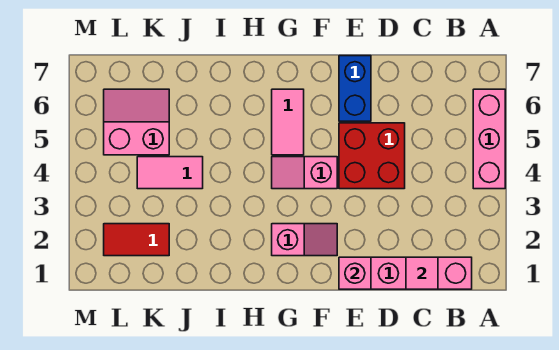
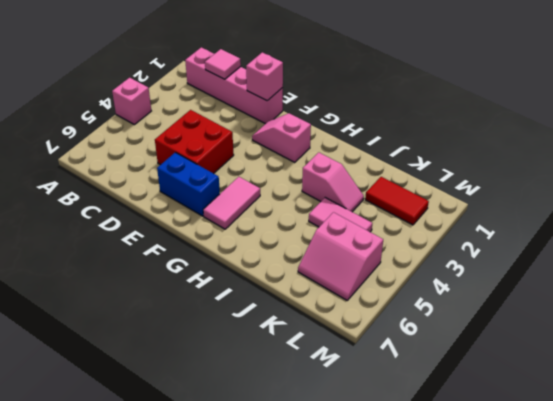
pink 1x3 brick [473,89,505,189] -> pink 1x1 brick [112,78,151,125]
blue 1x2 brick [339,56,371,121] -> blue 1x2 brick turned to [157,152,220,216]
pink 1x2 slope [272,157,337,189] -> pink 1x2 slope moved to [302,153,364,212]

